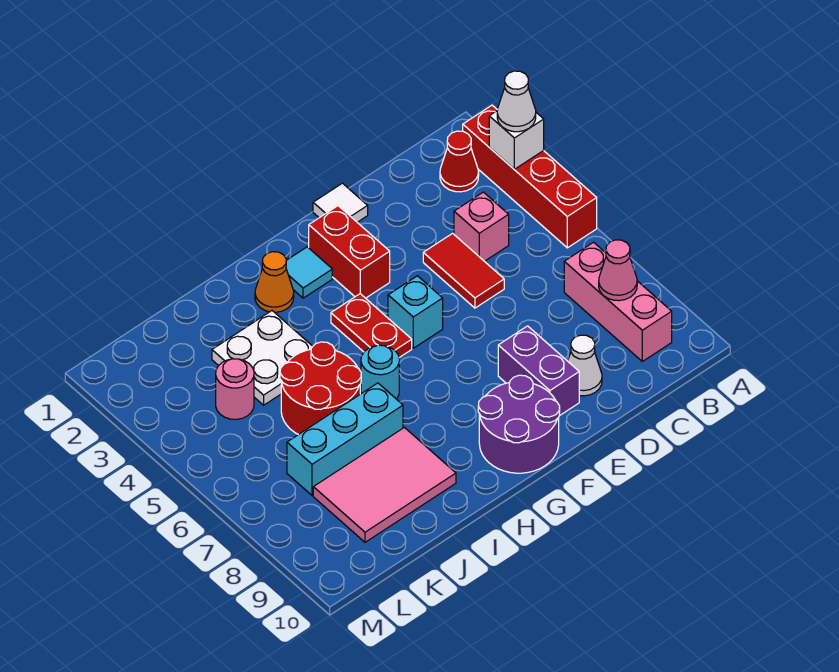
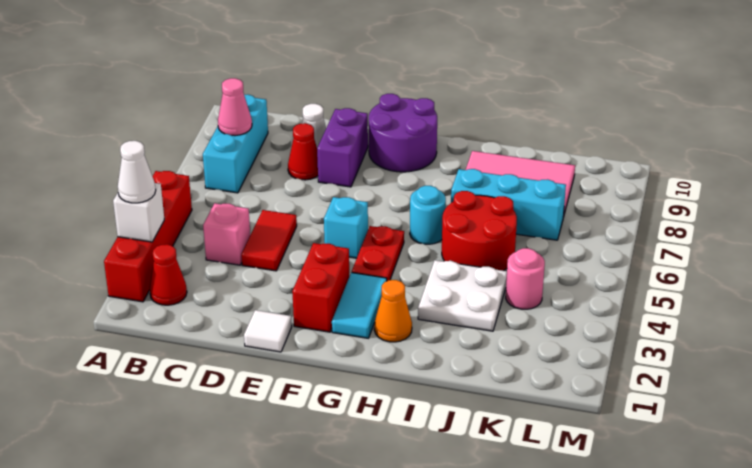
pink 1x3 brick [564,242,672,361] -> cyan 1x3 brick [203,95,268,193]
none -> red 1x1 cone [288,123,318,180]
cyan 1x1 tile [286,247,332,298] -> cyan 1x2 tile [332,273,387,338]

